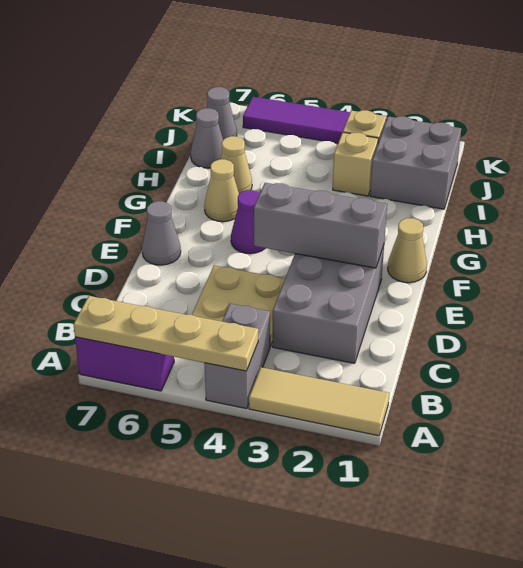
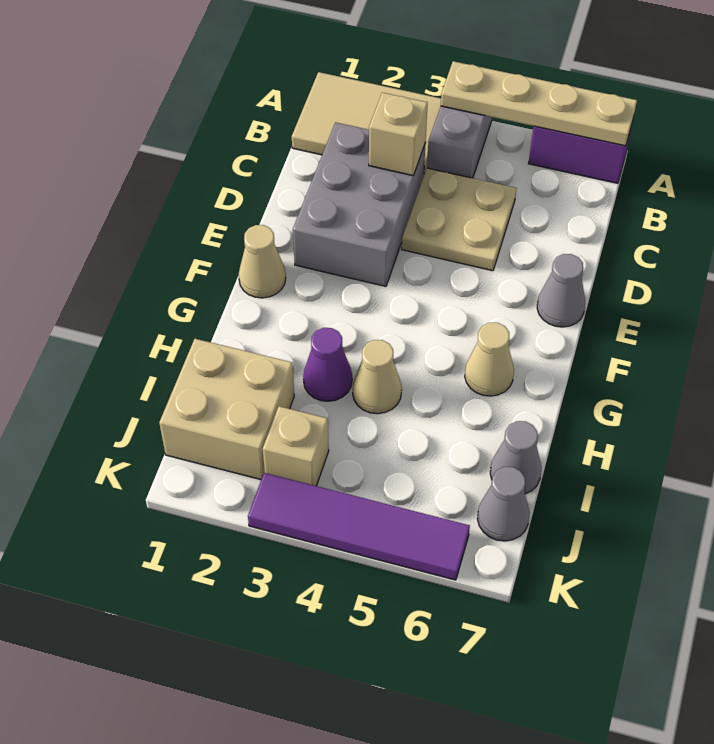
tan 1x3 tile [249,367,389,436] -> tan 2x3 tile [292,72,441,173]
grey 1x3 brick [254,183,387,268] -> none
purple 1x1 cone [231,190,265,254] -> purple 1x1 cone moved to [303,328,352,401]
tan 1x1 cone [221,136,252,194] -> tan 1x1 cone moved to [353,340,402,414]
grey 2x2 brick [370,116,461,209] -> tan 2x2 brick [159,339,294,479]
tan 1x1 brick [333,132,378,196] -> tan 1x1 brick moved to [369,93,428,176]

